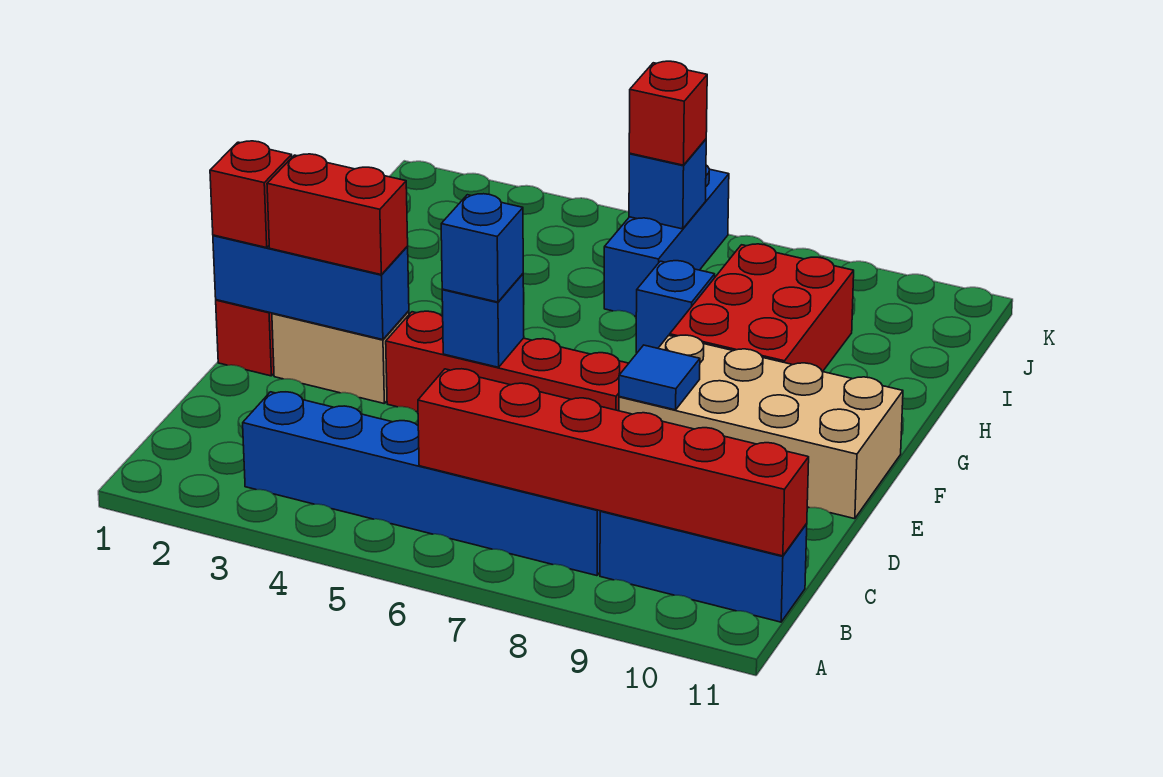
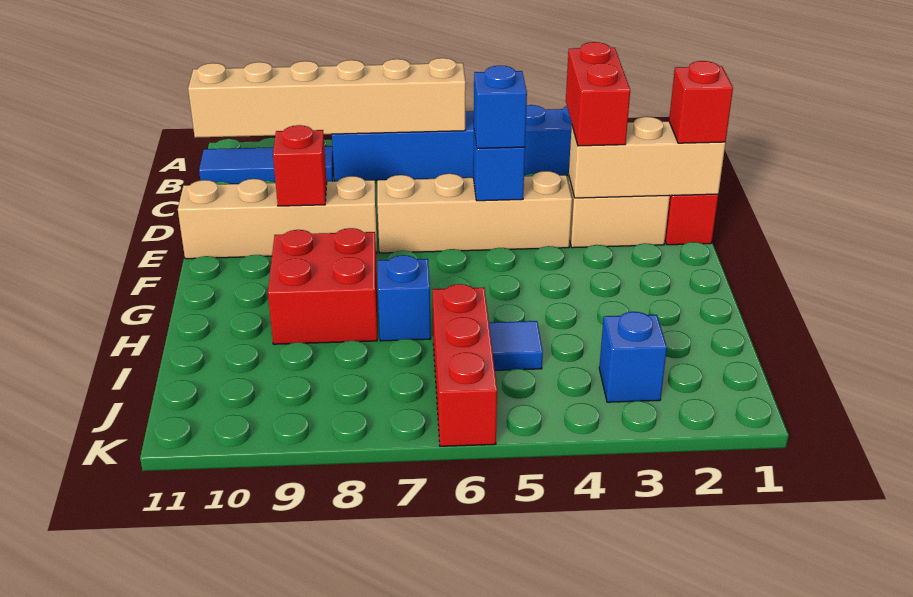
red 1x6 brick [418,369,809,556] -> tan 1x6 brick [188,58,466,138]
blue 1x3 brick [600,511,807,622] -> blue 1x3 tile [199,146,334,184]
blue 1x3 brick [213,235,409,340] -> tan 1x3 brick [569,117,725,198]
red 1x2 brick [267,154,408,275] -> red 1x2 brick turned to [566,42,630,146]
red 1x4 brick [386,311,629,412] -> tan 1x4 brick [377,171,572,253]
tan 2x4 brick [619,335,903,519] -> tan 1x4 brick [178,176,377,259]
blue 1x1 tile [619,345,700,410] -> blue 1x1 tile moved to [489,321,543,370]
red 2x3 brick [670,244,854,372] -> red 2x2 brick [268,228,377,344]
blue 1x3 brick [604,165,729,316] -> red 1x3 brick [433,284,497,446]
blue 1x1 brick [629,139,706,229] -> blue 1x1 brick moved to [599,312,667,402]
red 1x1 brick [629,61,707,165] -> red 1x1 brick moved to [273,125,327,206]

